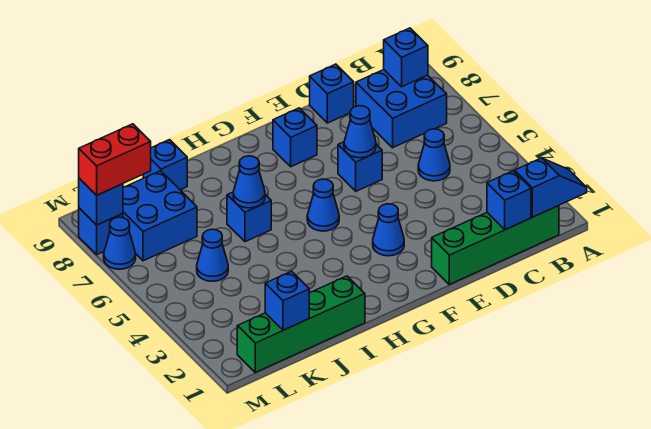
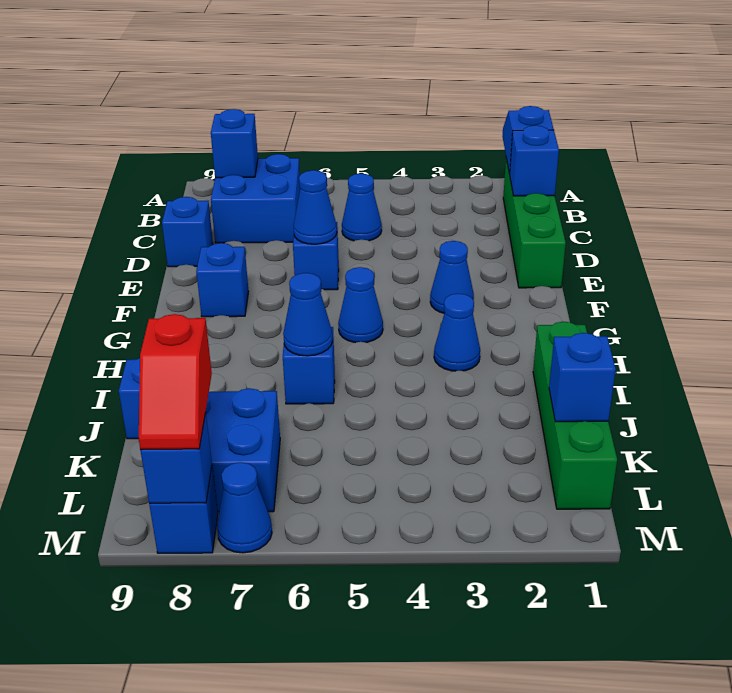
blue 1x1 cone [197,229,228,281] -> blue 1x1 cone moved to [434,294,480,371]
red 1x2 brick [79,124,151,195] -> red 1x2 slope [139,314,212,450]

